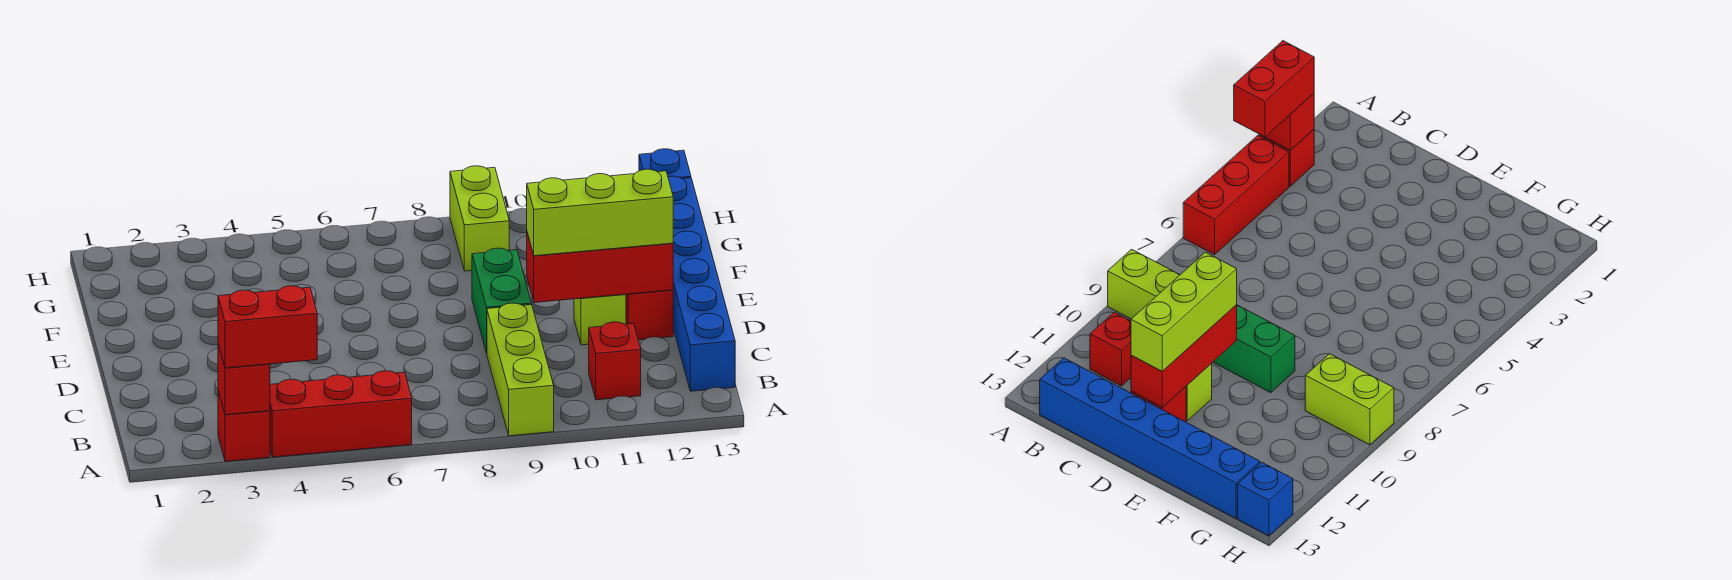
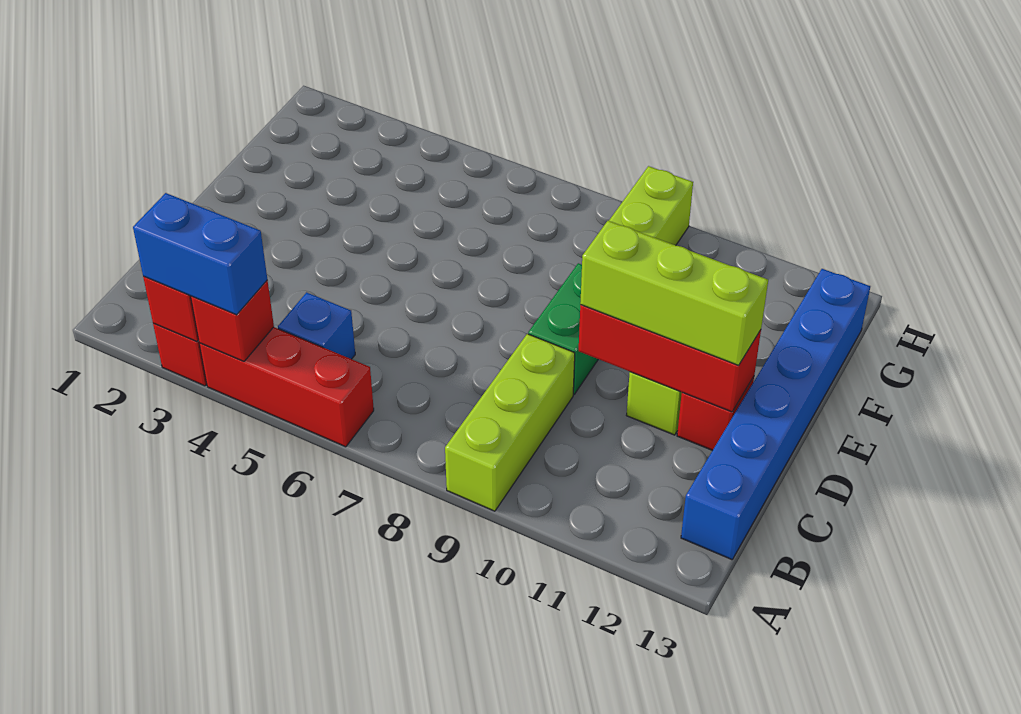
red 1x2 brick [218,286,317,368] -> blue 1x2 brick [133,193,267,315]
red 1x1 brick [589,322,641,400] -> red 1x1 brick moved to [191,280,274,361]
blue 1x1 brick [639,149,691,179] -> blue 1x1 brick moved to [278,292,355,359]

